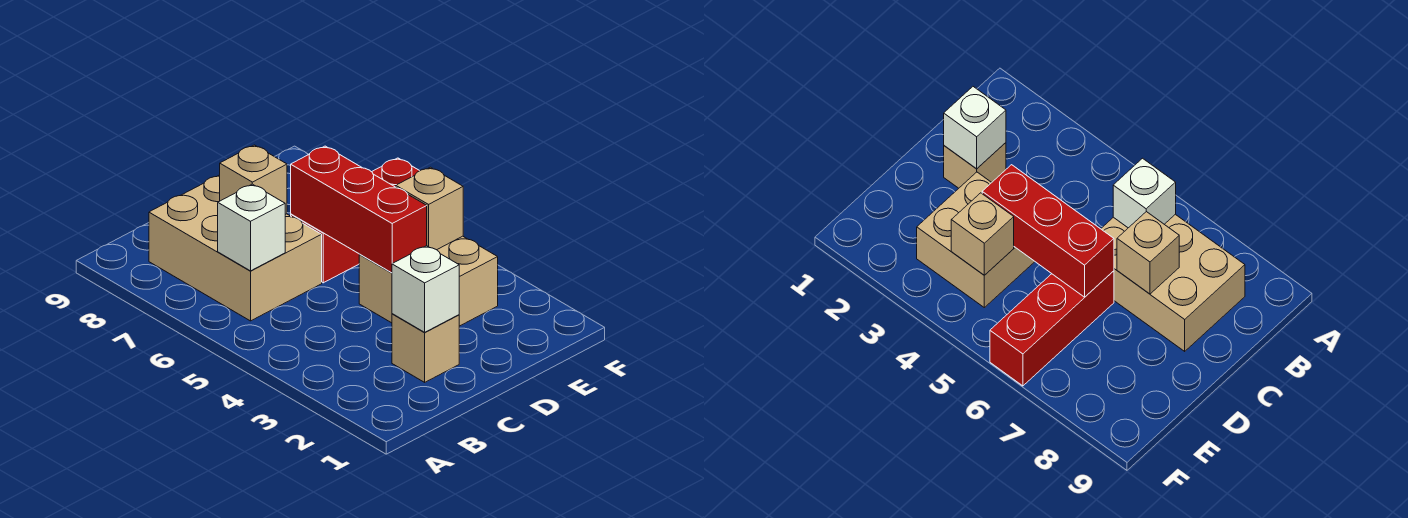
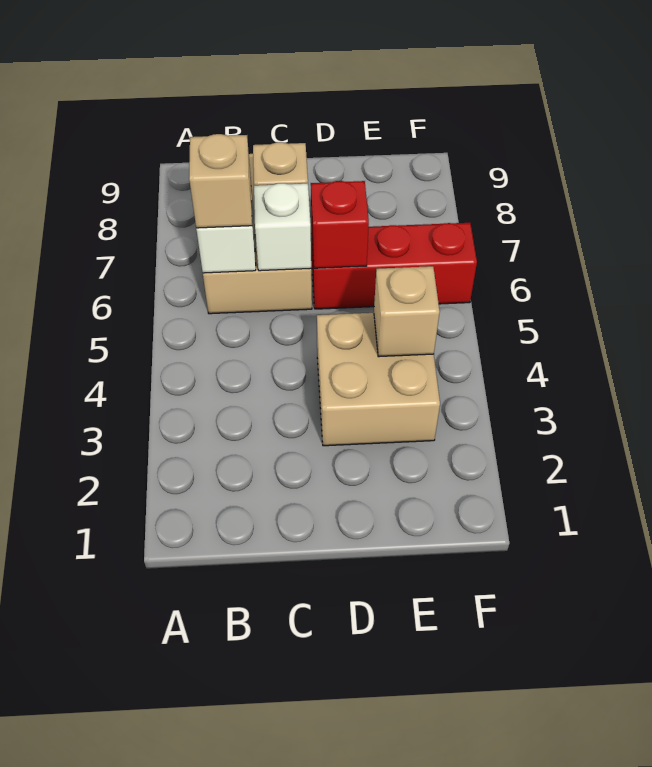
tan 1x1 brick [392,314,459,382] -> tan 1x1 brick moved to [189,134,252,228]
white 1x1 brick [392,246,459,332] -> white 1x1 brick moved to [254,183,311,271]
red 1x3 brick [291,146,427,273] -> red 1x1 brick [311,181,369,268]

